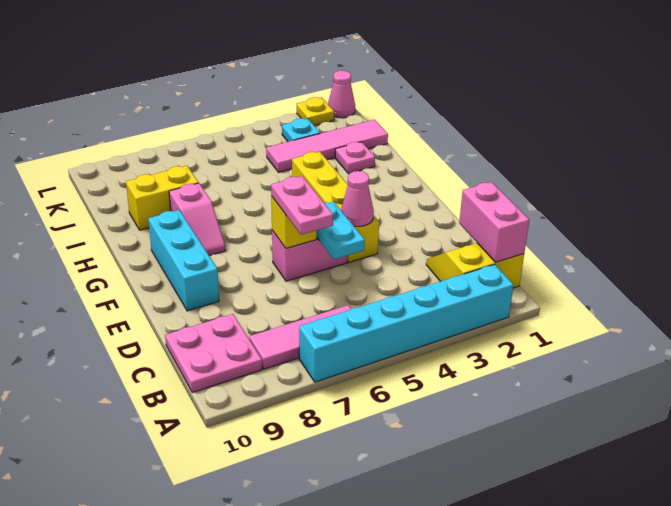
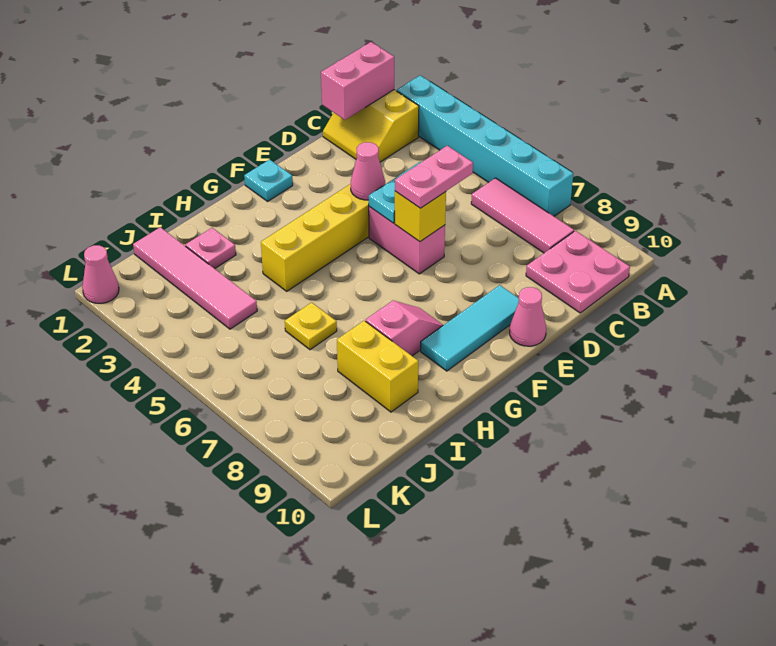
cyan 1x3 brick [148,210,219,311] -> cyan 1x3 tile [421,285,519,371]
none -> pink 1x1 cone [510,287,546,346]
cyan 1x1 plate [282,118,320,142] -> cyan 1x1 plate moved to [244,159,293,201]
yellow 1x1 plate [297,97,334,126] -> yellow 1x1 plate moved to [285,302,337,350]

